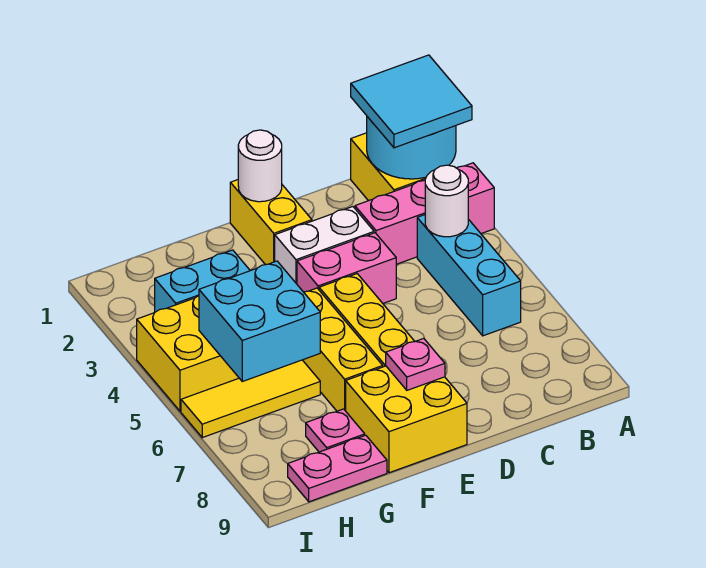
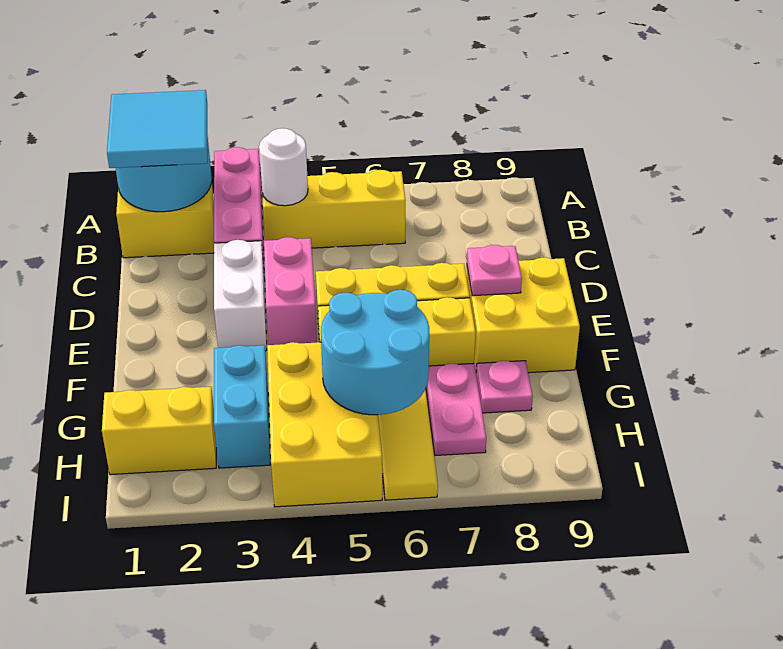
cyan 1x3 brick [417,215,521,336] -> yellow 1x3 brick [262,170,406,248]
yellow 1x2 brick [230,180,312,265] -> yellow 1x2 brick moved to [102,387,216,475]
white 1x1 round brick [238,130,282,202] -> none
cyan 2x2 brick [199,261,320,381] -> cyan 2x2 round brick [321,290,429,415]
pink 1x2 plate [288,435,387,502] -> pink 1x2 plate moved to [426,363,486,456]

